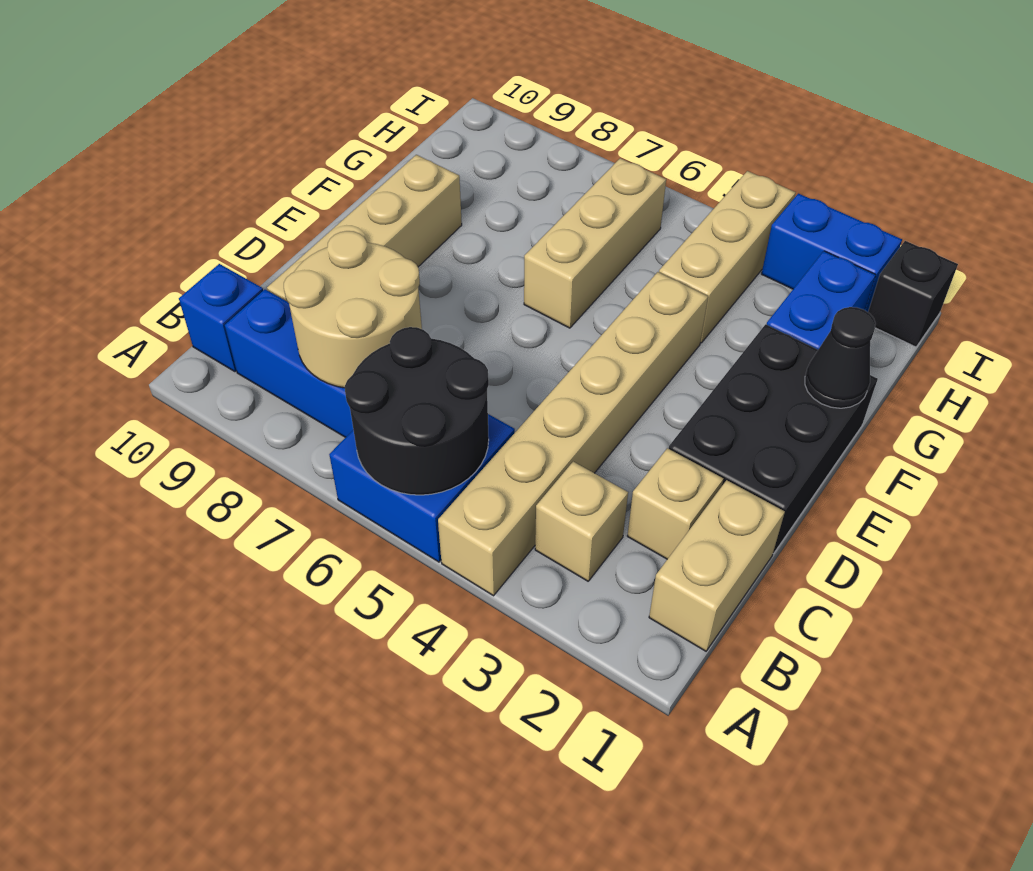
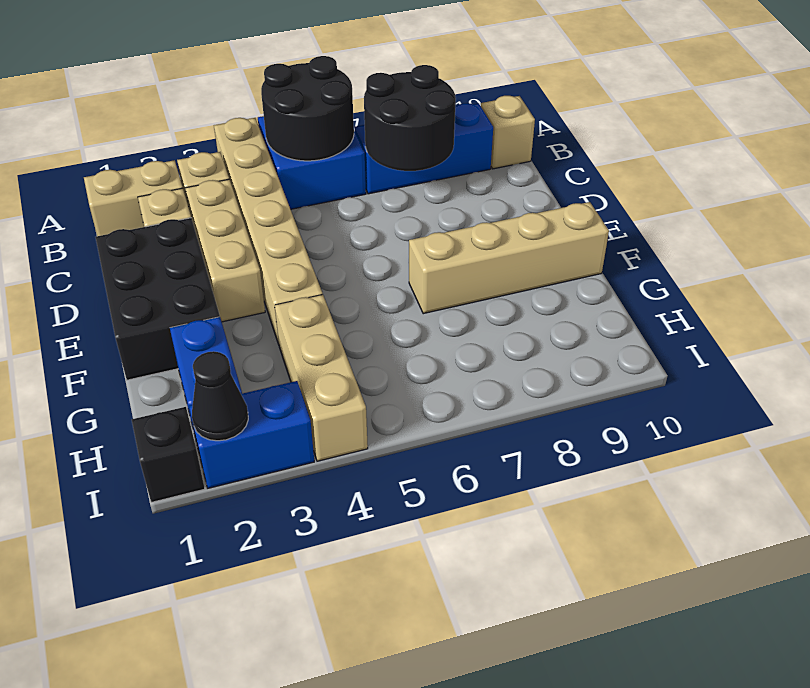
tan 1x2 brick [649,480,785,651] -> tan 1x2 brick turned to [84,160,183,236]
tan 2x2 round brick [284,231,422,388] -> black 2x2 round brick [364,65,456,171]
blue 1x1 brick [179,264,263,372] -> tan 1x1 brick [481,96,535,169]
tan 1x4 brick [267,155,462,301] -> tan 1x4 brick turned to [409,202,609,314]
black 1x1 cone [805,307,876,408] -> black 1x1 cone moved to [192,351,248,441]
tan 1x3 brick [524,158,666,328] -> tan 1x3 brick moved to [185,179,265,322]

